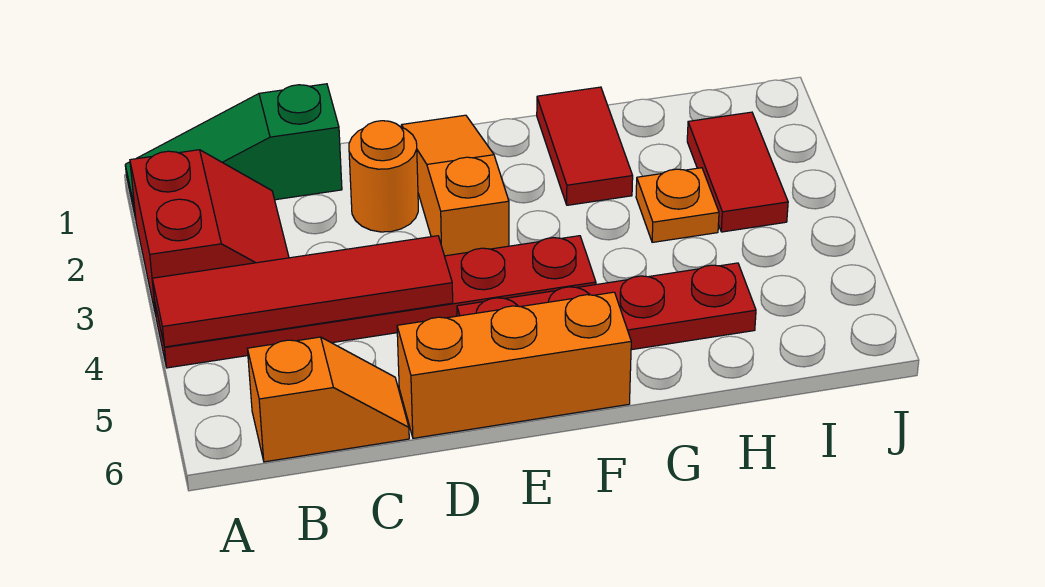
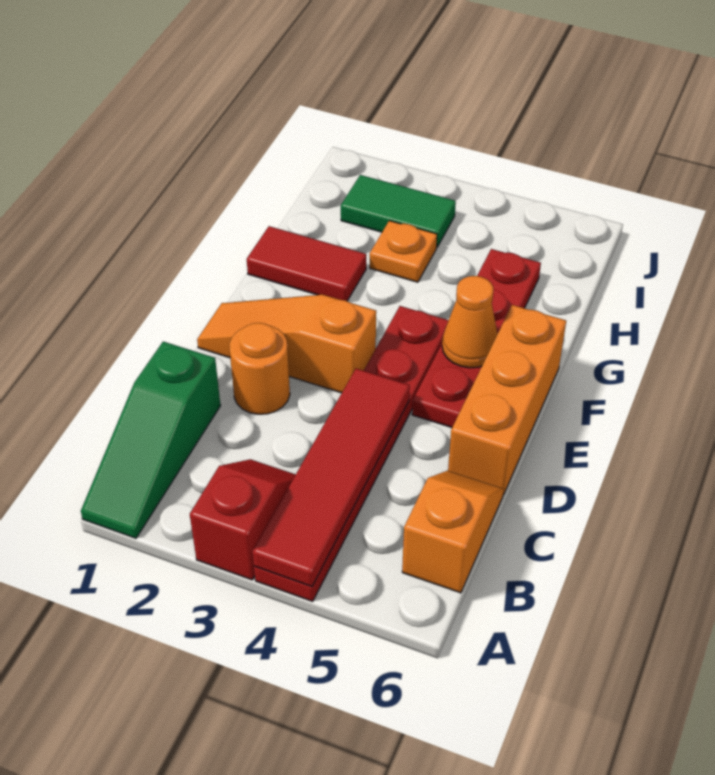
red 2x2 slope [130,150,289,315] -> red 1x2 slope [190,459,296,580]
none -> orange 1x1 cone [442,276,497,368]
red 1x2 tile [687,112,788,232] -> green 1x2 tile [341,175,456,248]

